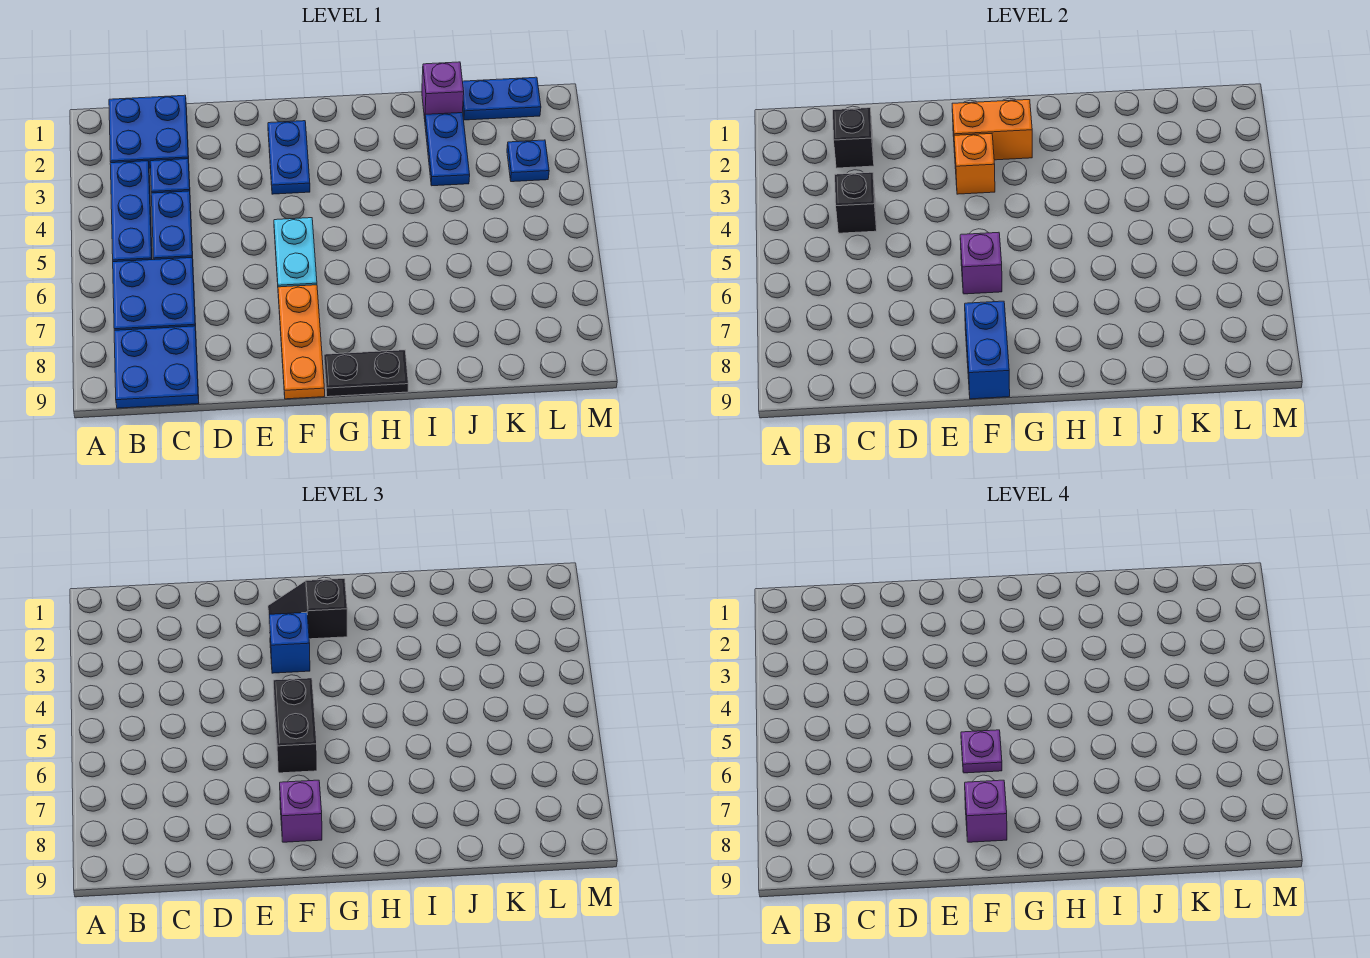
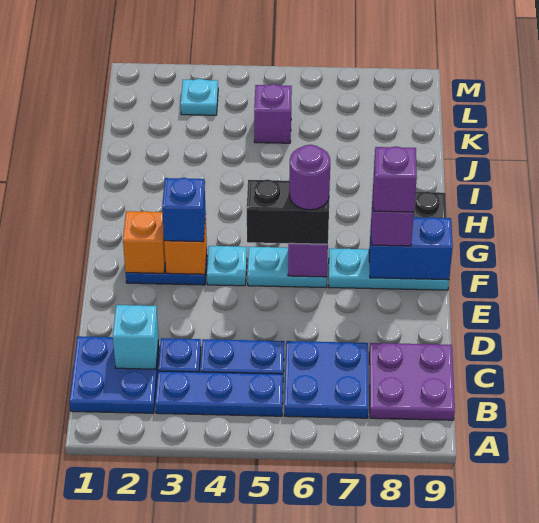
blue 2x2 plate [114,326,199,408] -> purple 2x2 plate [369,343,455,420]
black 1x1 brick [833,108,874,168] -> cyan 1x1 brick [113,305,159,369]
black 1x1 brick [835,172,877,233] -> none
orange 1x2 brick [952,100,1032,160] -> orange 1x1 brick [123,211,165,273]
black 1x2 slope [268,579,347,639] -> none
none -> cyan 1x1 plate [207,246,247,286]
purple 1x1 plate [961,730,1002,773] -> purple 1x1 round brick [289,145,330,210]
orange 1x3 plate [278,285,325,399] -> cyan 1x3 plate [329,248,449,290]
purple 1x1 brick [422,62,464,119] -> purple 1x1 brick moved to [254,84,292,143]
blue 1x2 plate [425,113,470,186] -> none
blue 1x2 plate [463,77,541,120] -> none
blue 1x1 plate [507,140,549,182] -> cyan 1x1 plate [181,79,218,115]

